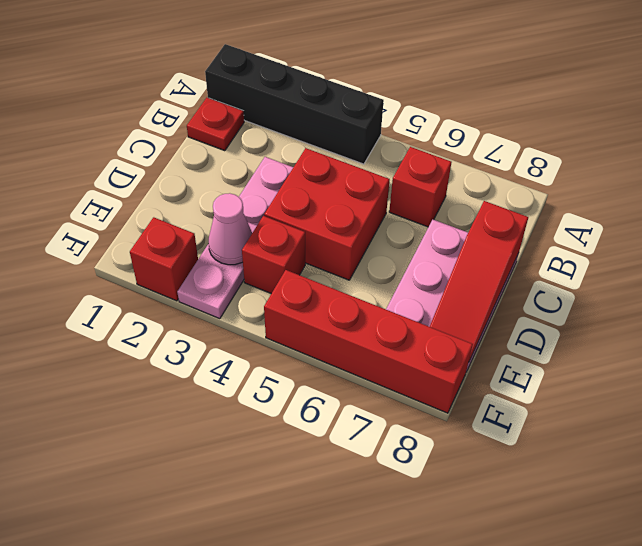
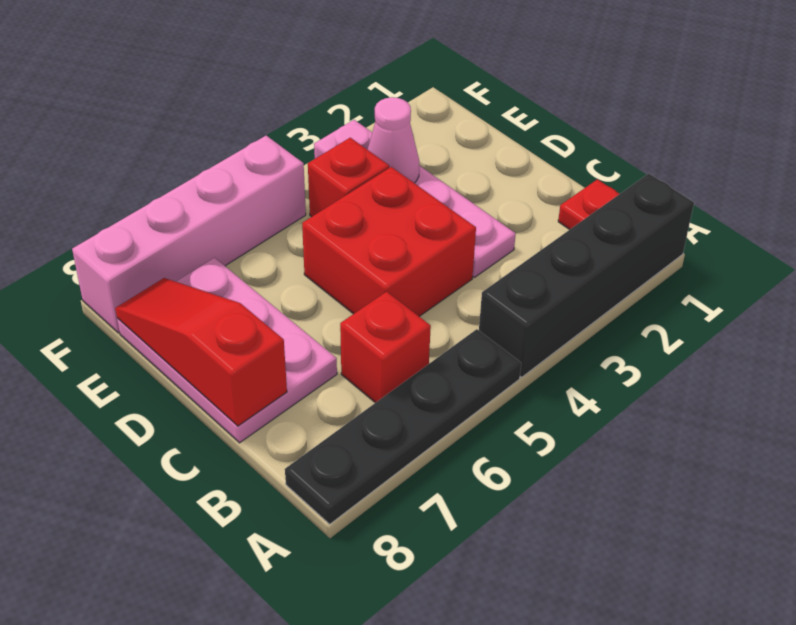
none -> black 1x4 plate [285,329,521,524]
red 1x1 brick [130,217,198,301] -> none
red 1x4 brick [264,270,473,413] -> pink 1x4 brick [72,136,306,333]

